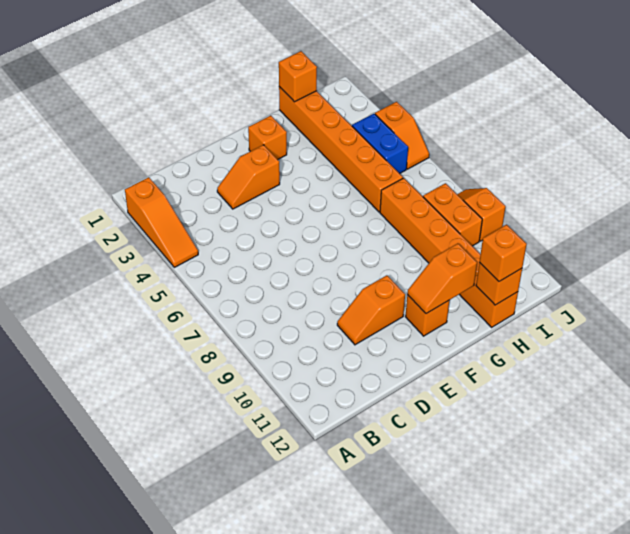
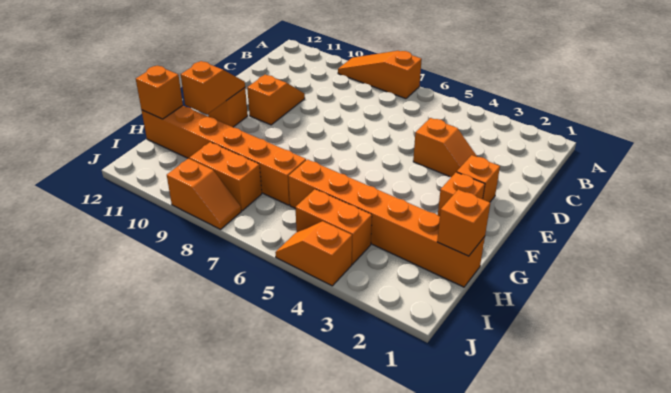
orange 1x3 slope [125,177,198,267] -> orange 1x3 slope moved to [338,51,422,99]
orange 1x2 slope [217,145,280,209] -> orange 1x2 slope turned to [413,118,477,177]
orange 1x1 brick [479,225,527,282] -> orange 1x1 brick moved to [457,155,500,202]
blue 1x2 brick [352,114,408,174] -> orange 1x2 brick [295,189,372,264]

